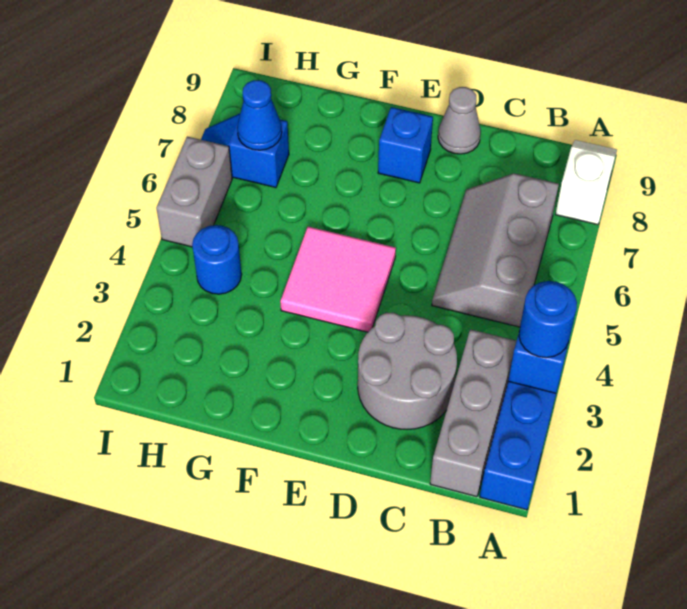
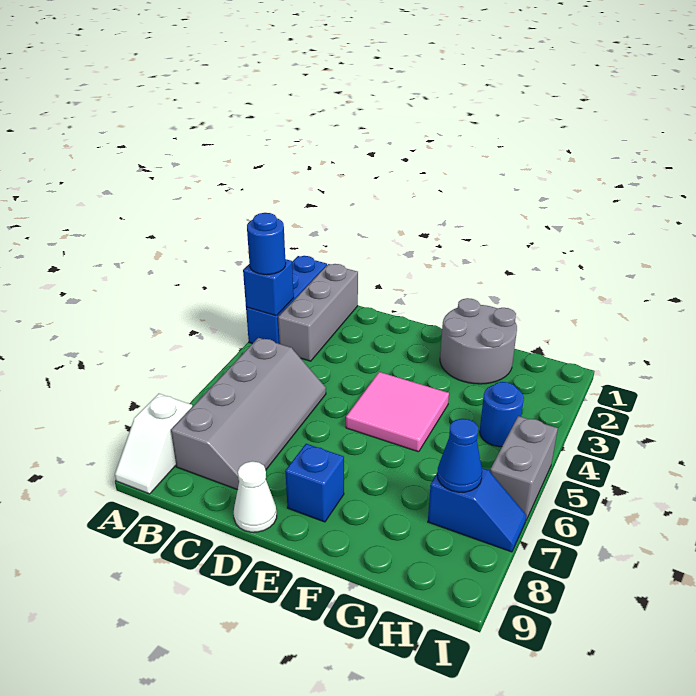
grey 2x3 slope [432,173,559,327] -> grey 2x4 slope [171,338,326,490]
grey 2x2 round brick [358,313,457,430] -> grey 2x2 round brick moved to [440,298,517,384]
grey 1x1 cone [438,87,481,154] -> white 1x1 cone [234,461,277,532]

